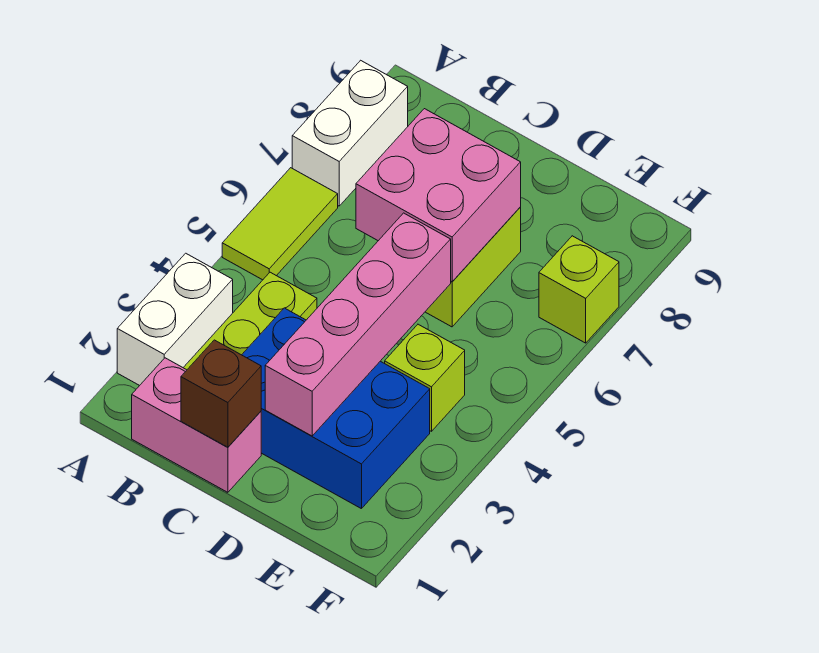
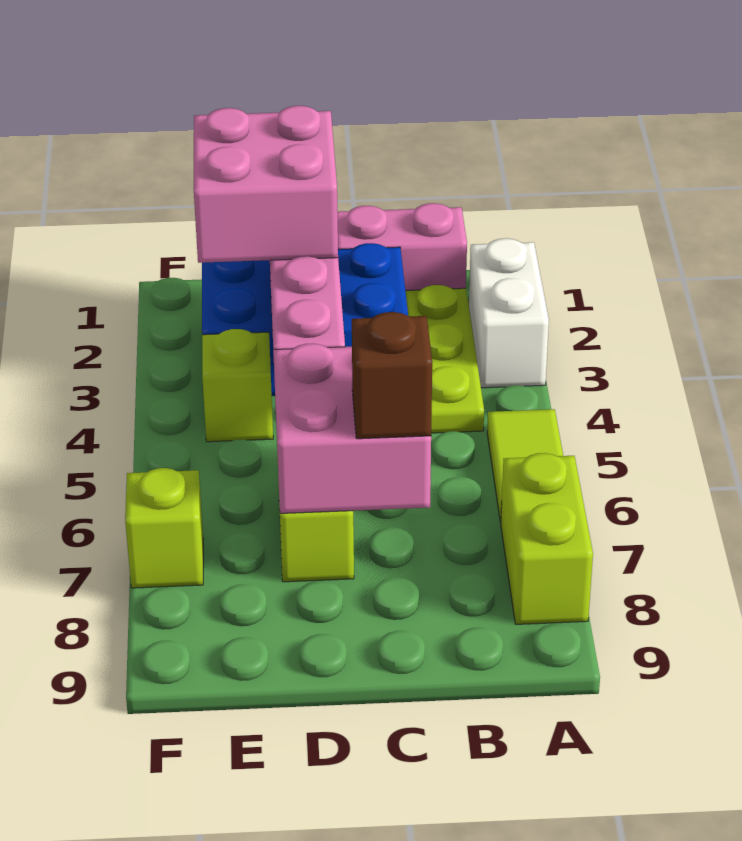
white 1x2 brick [292,60,408,206] -> lime 1x2 brick [501,453,593,624]
brown 1x1 brick [181,340,261,447] -> brown 1x1 brick moved to [352,312,432,439]
none -> pink 2x2 brick [194,106,338,263]

